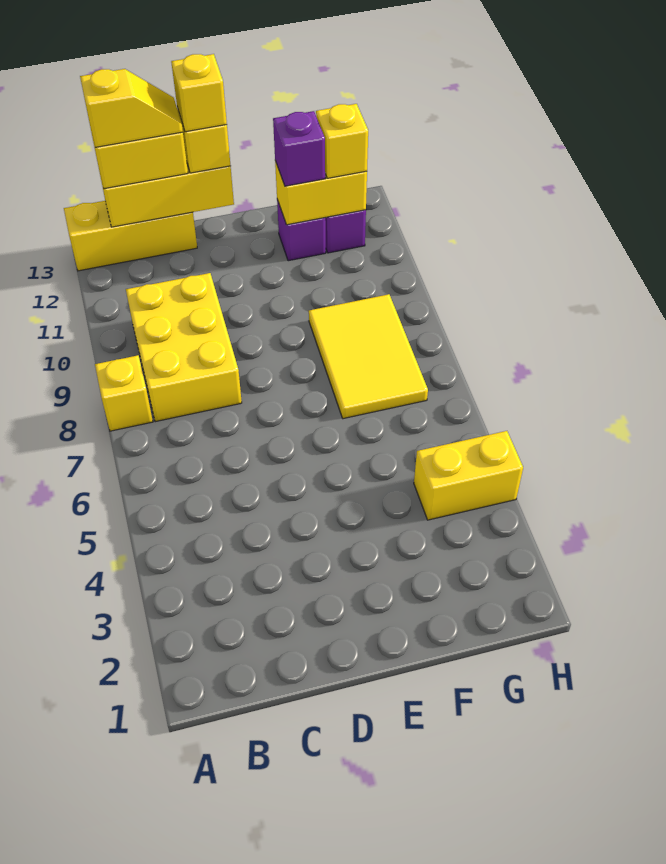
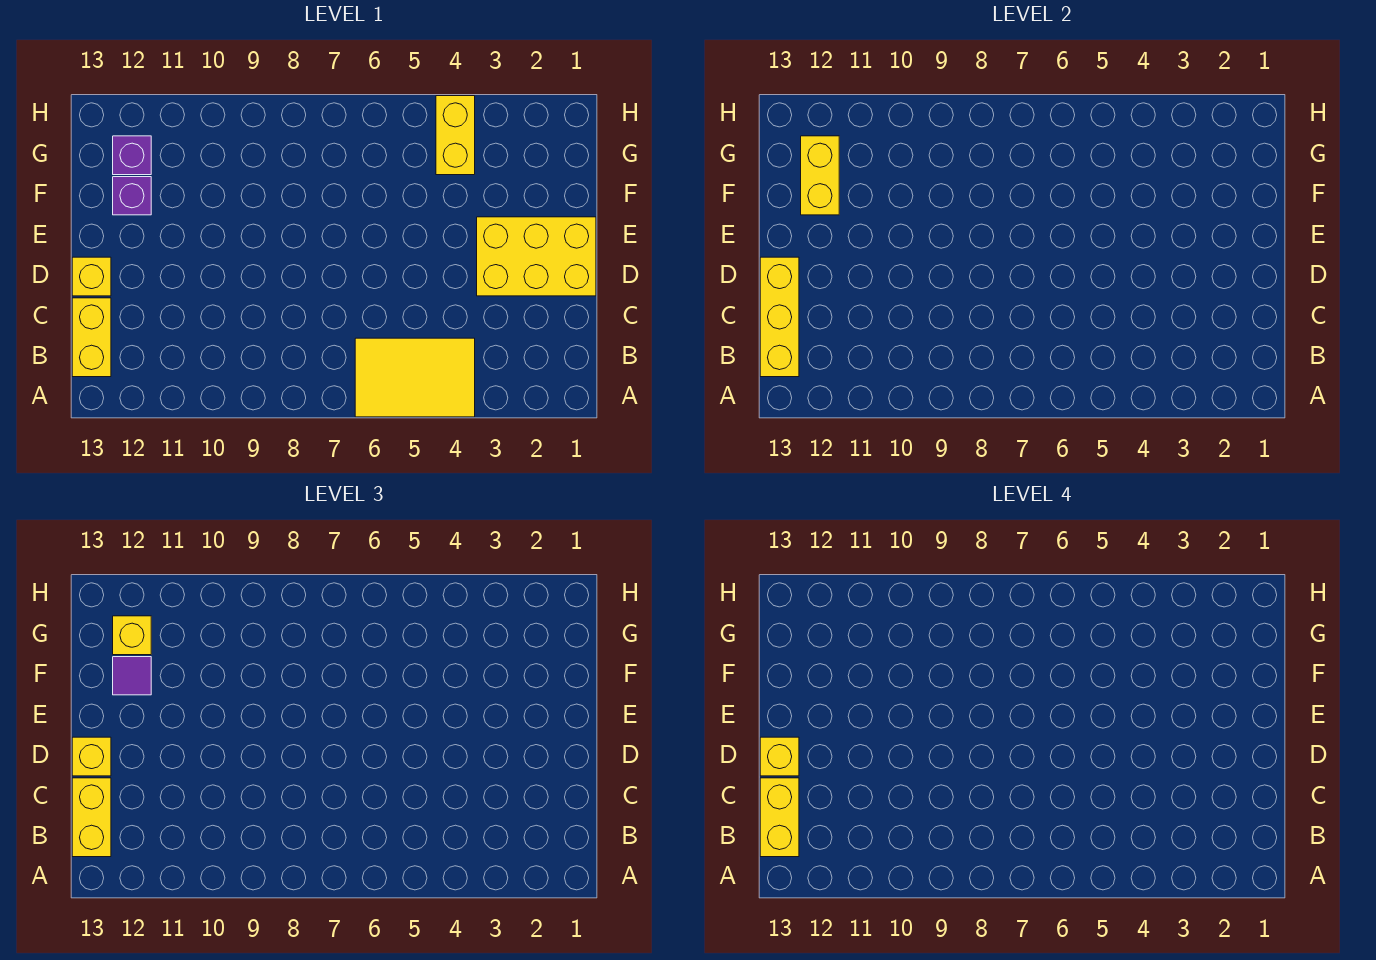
yellow 1x1 brick [95,355,153,431] -> yellow 1x1 brick moved to [72,257,111,296]
yellow 1x3 brick [64,201,197,271] -> yellow 1x2 brick [72,298,111,377]
yellow 2x3 brick [126,273,242,422] -> yellow 2x3 brick moved to [477,217,596,296]
yellow 1x2 slope [80,69,183,147] -> yellow 1x2 brick [760,778,799,857]
yellow 2x3 tile [309,294,428,419] -> yellow 2x3 tile moved to [355,338,475,417]
purple 1x1 brick [273,111,325,186] -> purple 1x1 tile [113,657,151,695]

